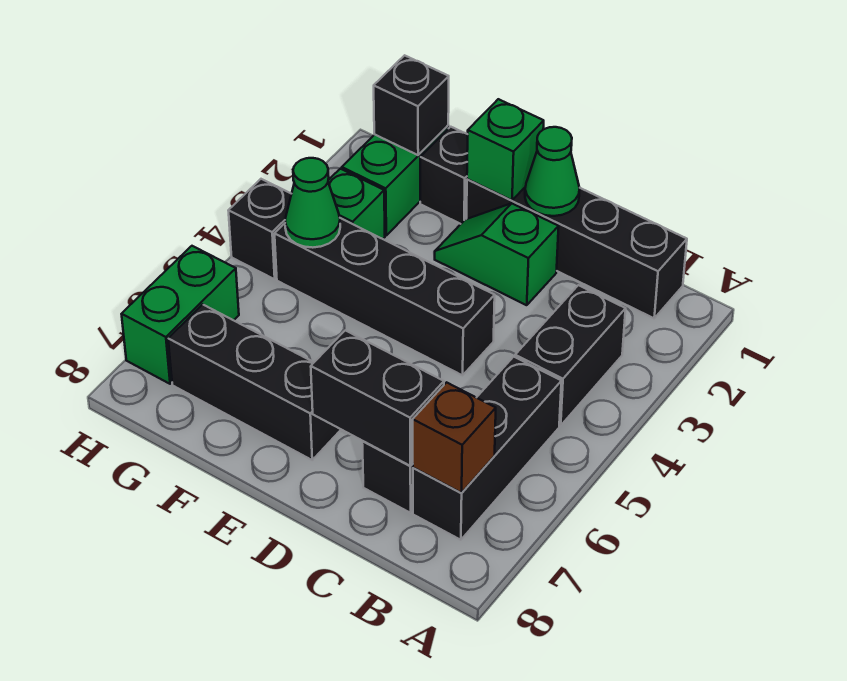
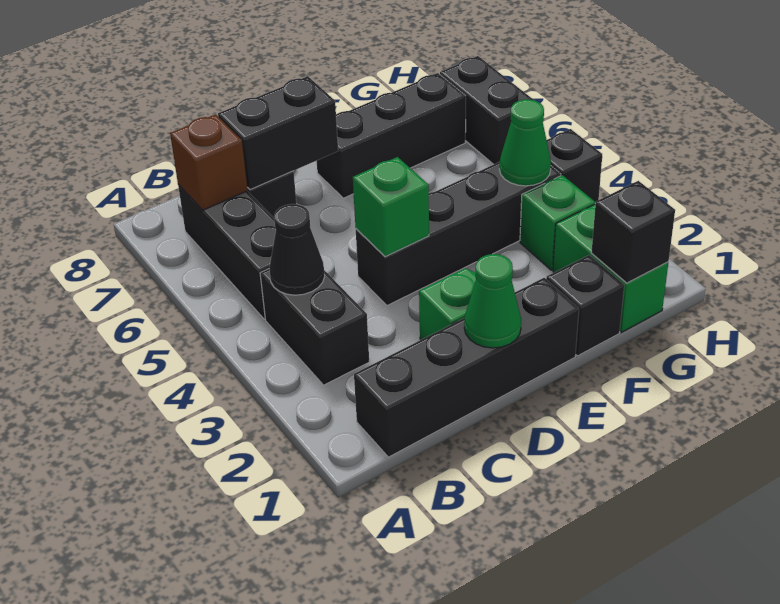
none -> black 1x1 cone [269,204,325,295]
green 1x1 brick [467,99,544,200] -> green 1x1 brick moved to [353,157,429,257]
green 1x2 brick [122,246,239,384] -> black 1x2 brick [440,56,533,165]

